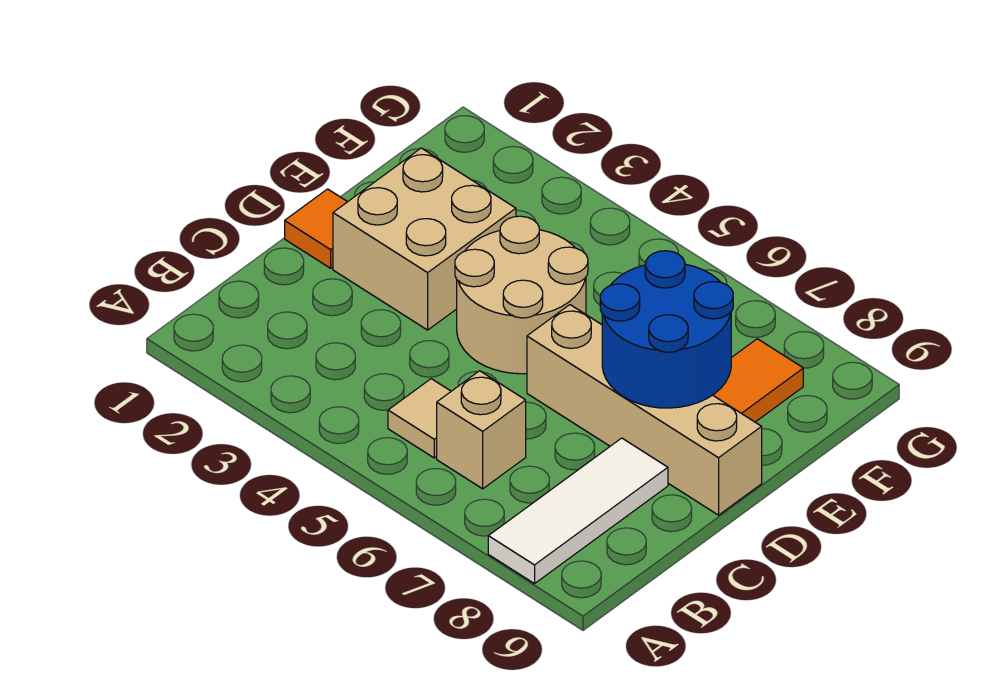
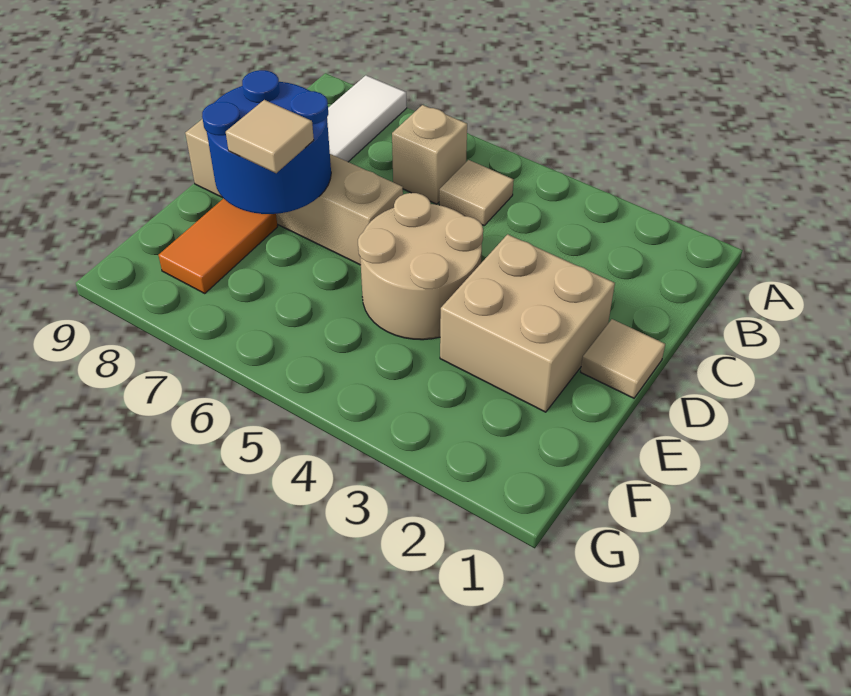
orange 1x1 tile [285,189,347,268] -> tan 1x1 tile [581,319,665,398]
none -> tan 1x1 tile [226,100,314,173]

